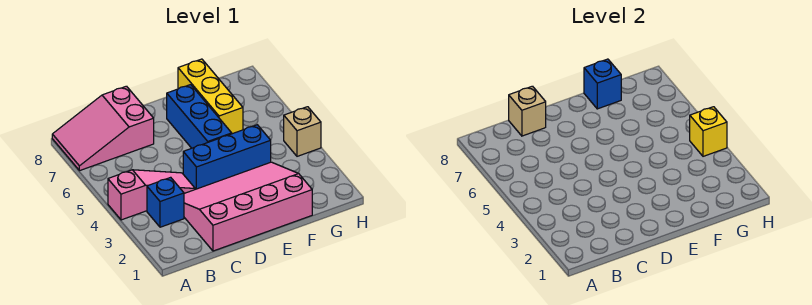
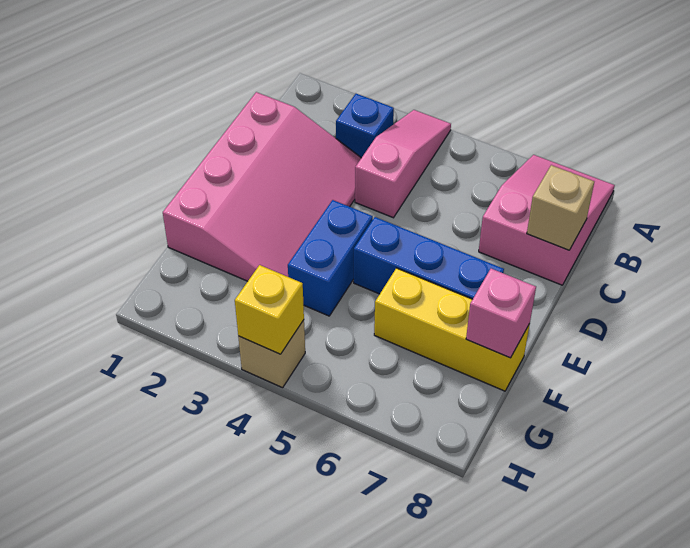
pink 1x3 slope [108,170,195,220] -> pink 1x3 slope turned to [355,110,451,218]
blue 1x3 brick [183,125,271,189] -> blue 1x2 brick [288,200,373,316]
blue 1x1 brick [584,59,621,109] -> pink 1x1 brick [466,269,536,358]

